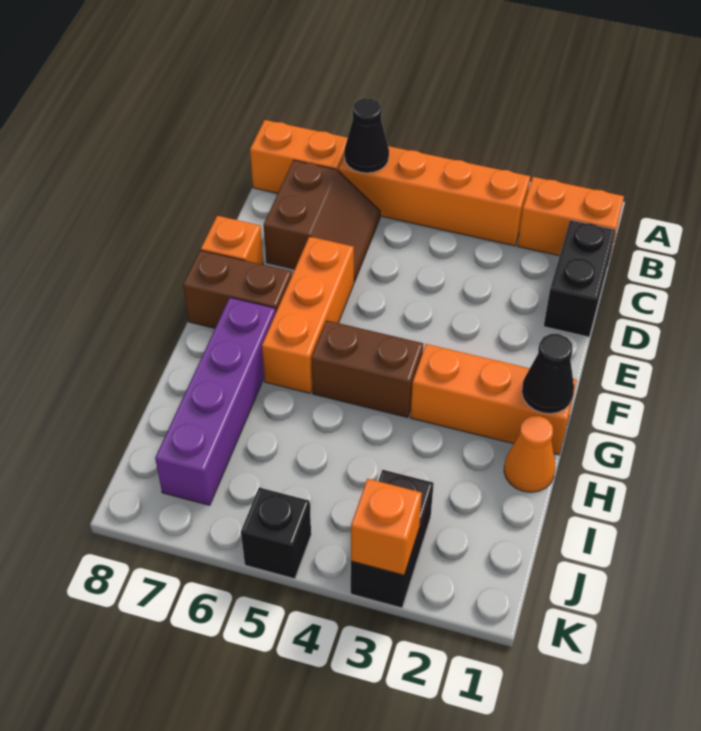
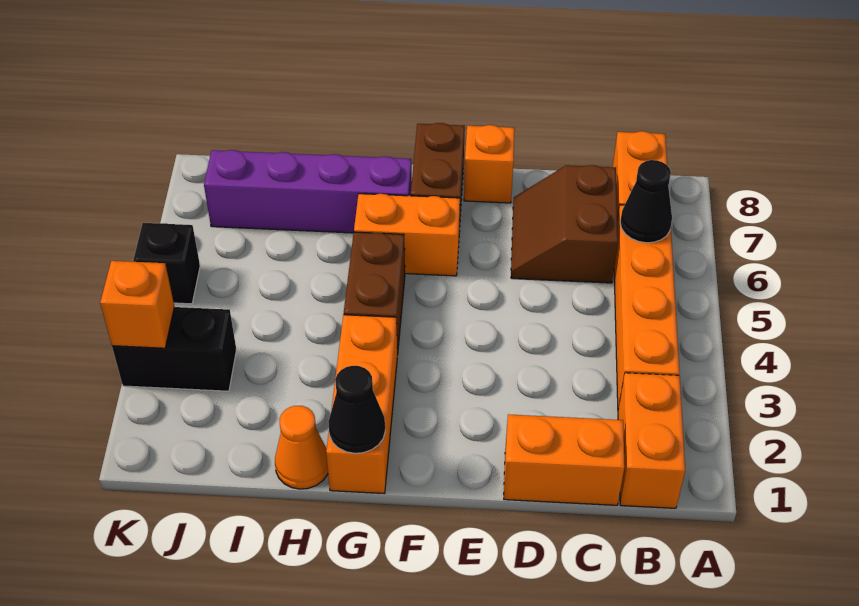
black 1x2 brick [544,220,615,337] -> orange 1x2 brick [504,414,625,505]
brown 2x2 slope [264,160,380,282] -> brown 2x2 slope turned to [511,165,618,283]
orange 1x3 brick [262,236,354,393] -> orange 1x2 brick [354,194,460,276]

